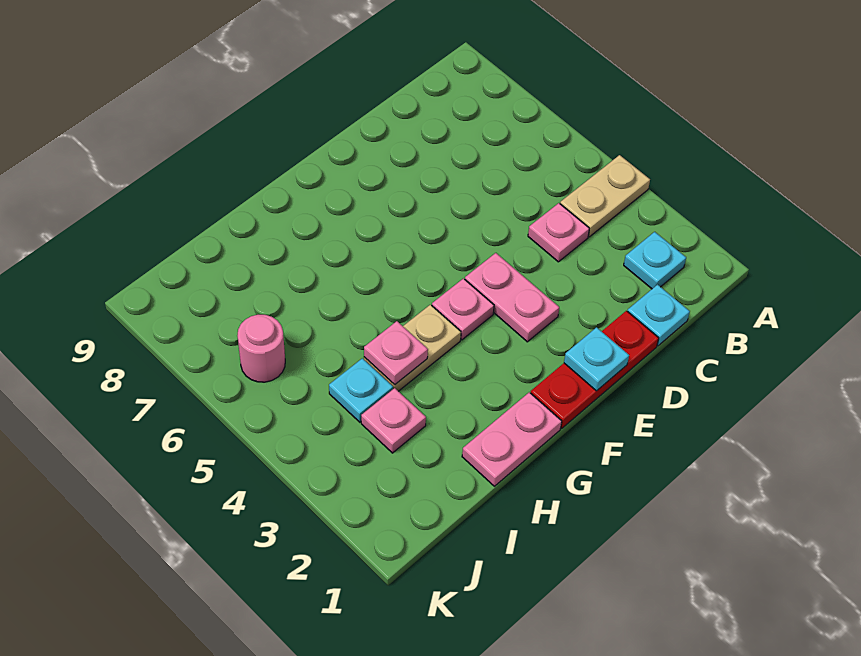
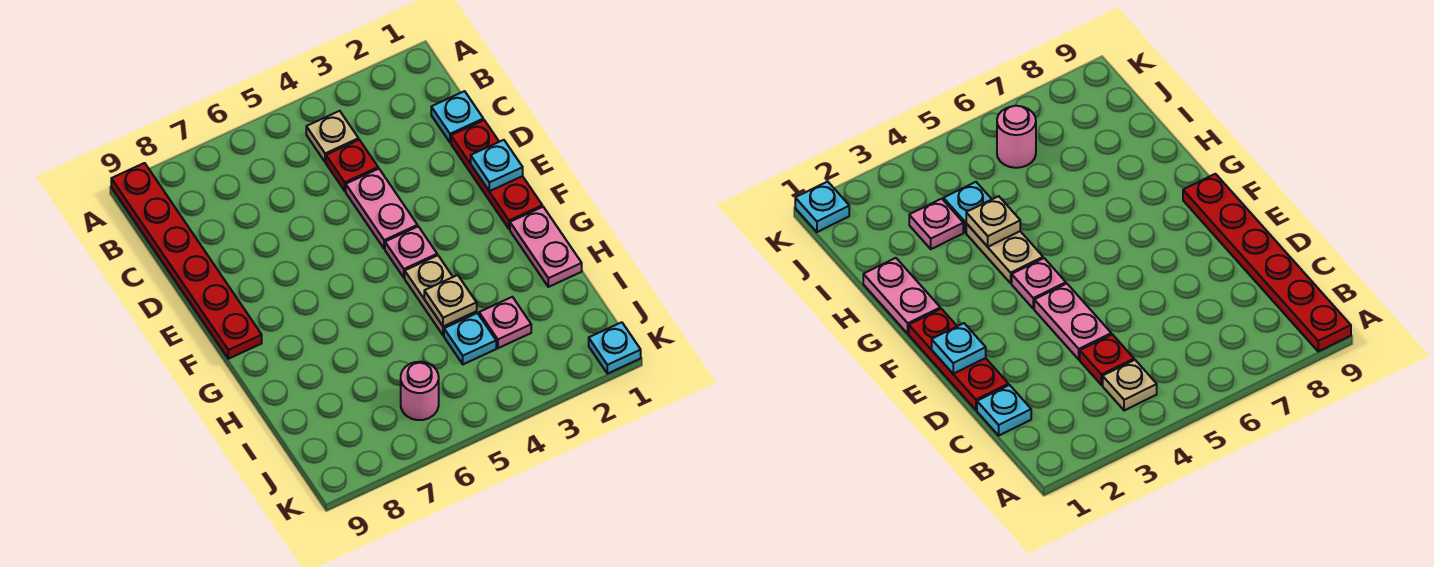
tan 1x2 plate [560,155,650,237] -> tan 1x1 plate [306,111,359,162]
none -> red 1x6 plate [111,163,262,359]
cyan 1x1 plate [624,232,686,289] -> cyan 1x1 plate moved to [589,322,641,374]
pink 1x1 plate [528,203,589,262] -> red 1x1 plate [326,140,378,191]
pink 1x2 plate [465,253,559,342] -> pink 1x2 plate turned to [346,169,418,249]
pink 1x1 plate [364,321,428,385] -> tan 1x1 plate [424,275,477,327]

